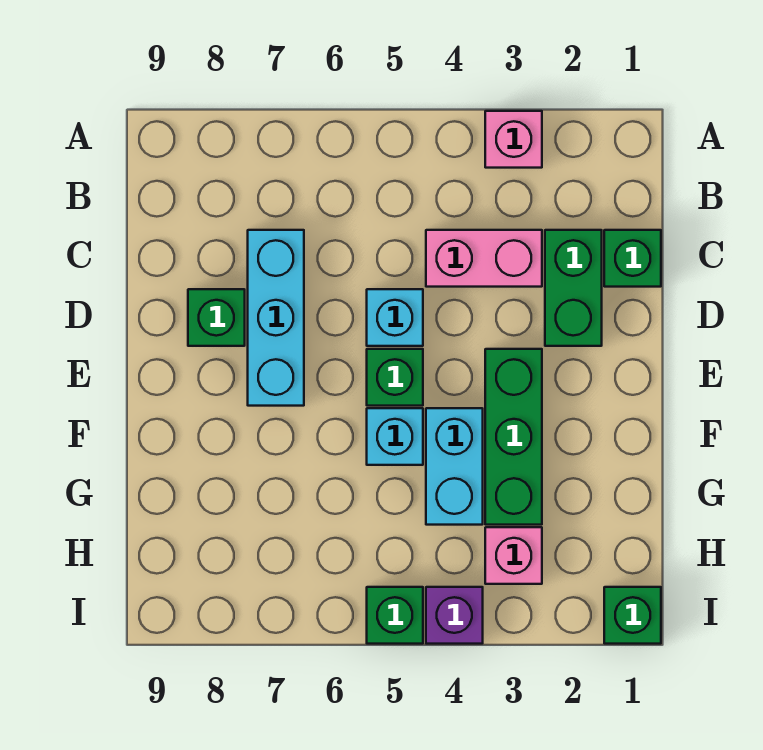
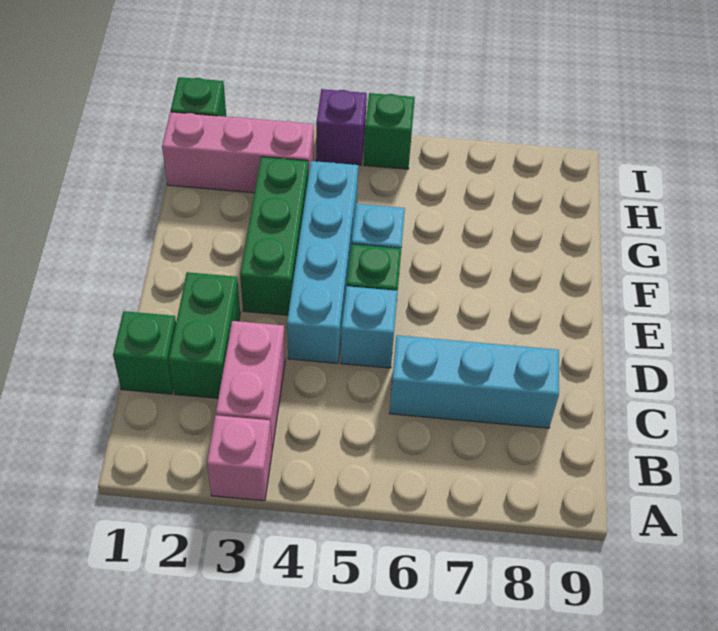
pink 1x2 brick [426,230,542,287] -> pink 1x2 brick turned to [216,321,285,449]
cyan 1x3 brick [248,230,304,406] -> cyan 1x3 brick turned to [389,335,559,428]
green 1x1 brick [188,289,245,346] -> none
cyan 1x2 brick [426,408,483,525] -> cyan 1x4 brick [287,161,358,363]
pink 1x1 brick [485,527,542,584] -> pink 1x3 brick [162,112,314,193]

